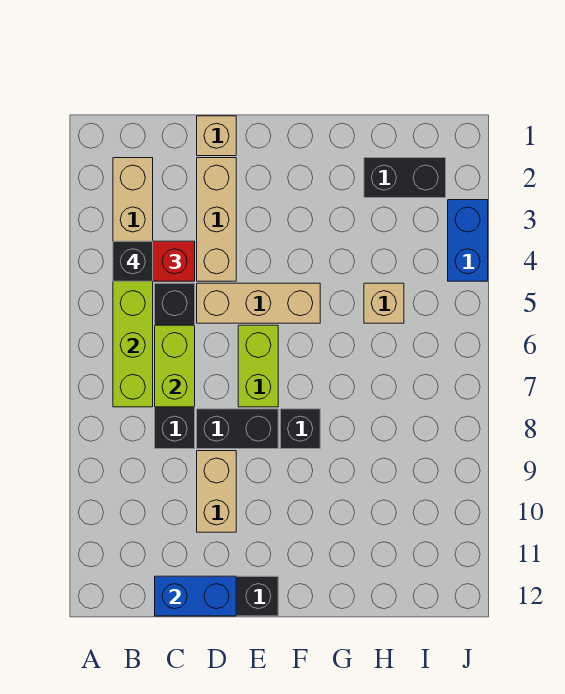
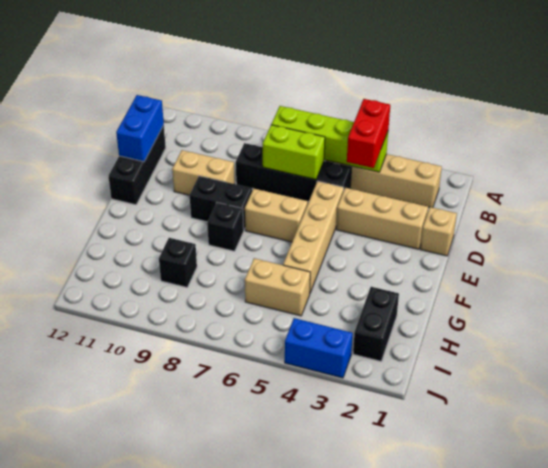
black 1x1 brick [113,241,153,281] -> black 1x1 brick moved to [159,238,197,287]
tan 1x3 brick [197,283,320,323] -> tan 1x4 brick [283,181,344,292]
black 1x2 brick [197,409,278,449] -> black 1x2 brick turned to [190,176,252,229]
lime 1x2 brick [238,325,278,407] -> tan 1x2 brick [245,189,308,242]
tan 1x1 brick [364,283,404,323] -> tan 1x2 brick [245,258,310,316]

